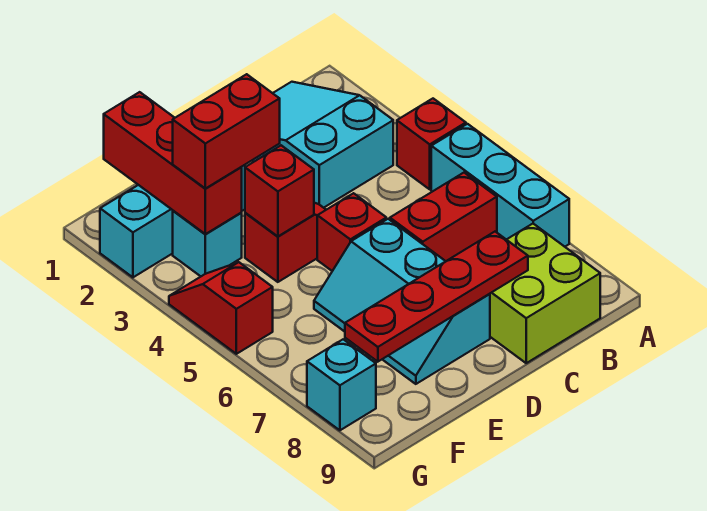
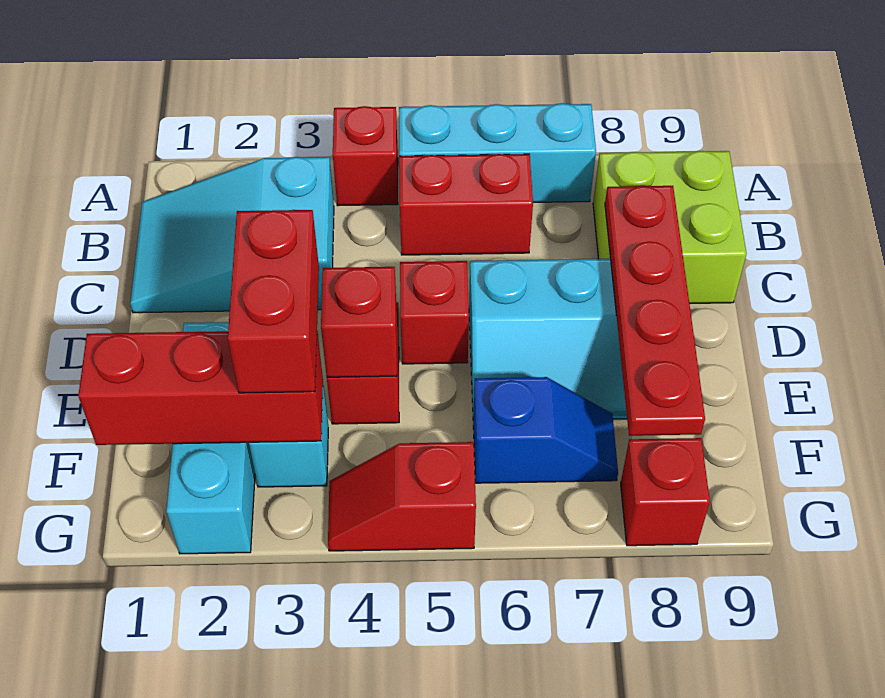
red 1x2 brick [390,173,497,261] -> red 1x2 brick turned to [399,154,533,255]
none -> blue 1x2 slope [473,377,618,483]
cyan 1x1 brick [307,339,376,430] -> red 1x1 brick [621,438,710,546]

